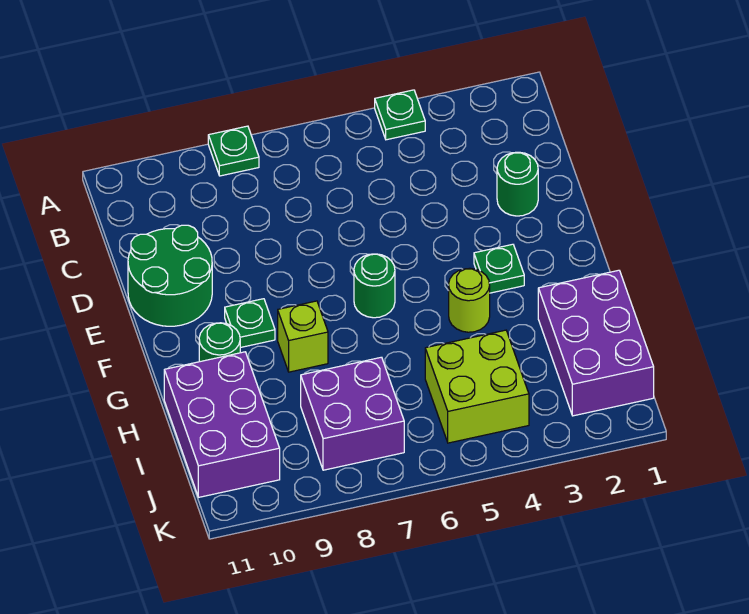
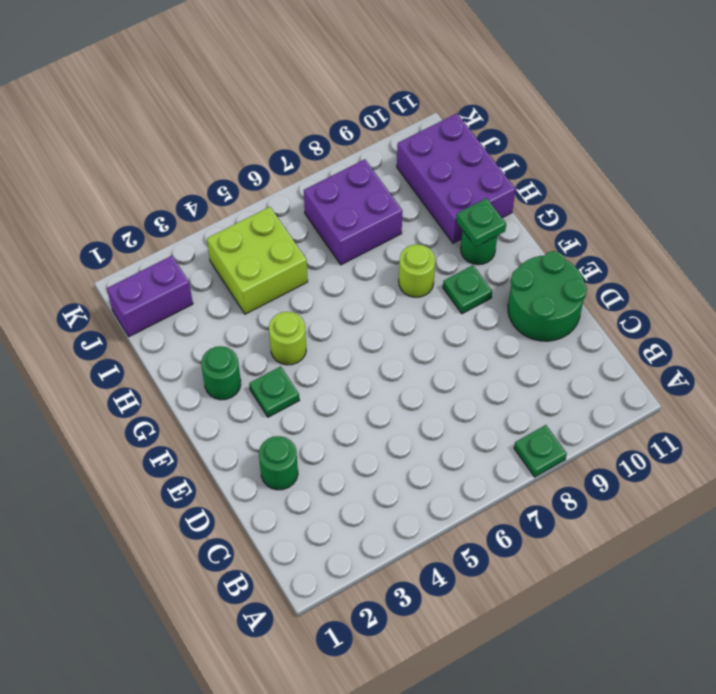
green 1x1 plate [375,90,425,140] -> green 1x1 plate moved to [456,198,506,247]
green 1x1 round brick [354,254,395,318] -> green 1x1 round brick moved to [201,346,241,400]
lime 1x1 brick [278,301,328,372] -> lime 1x1 round brick [399,244,435,297]
purple 2x3 brick [538,270,654,416] -> purple 1x2 brick [107,256,193,337]

